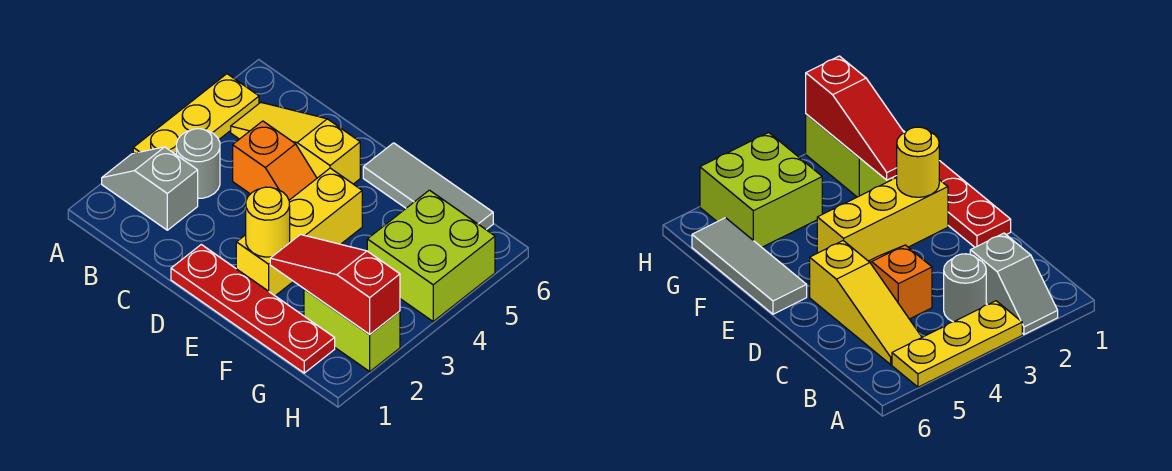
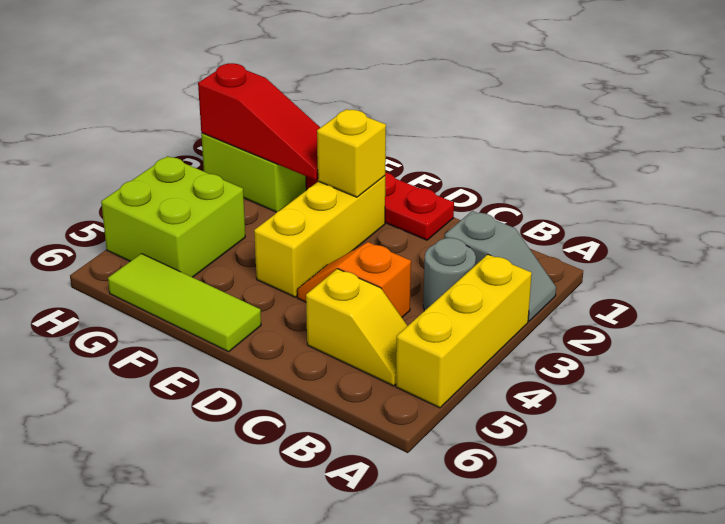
yellow 1x3 plate [133,74,259,154] -> yellow 1x3 brick [396,254,532,408]
yellow 1x3 slope [231,103,360,184] -> yellow 1x2 slope [306,269,407,386]
yellow 1x1 round brick [246,187,290,257] -> yellow 1x1 brick [317,109,386,197]
grey 1x3 tile [363,143,493,230] -> lime 1x3 tile [108,254,261,352]

